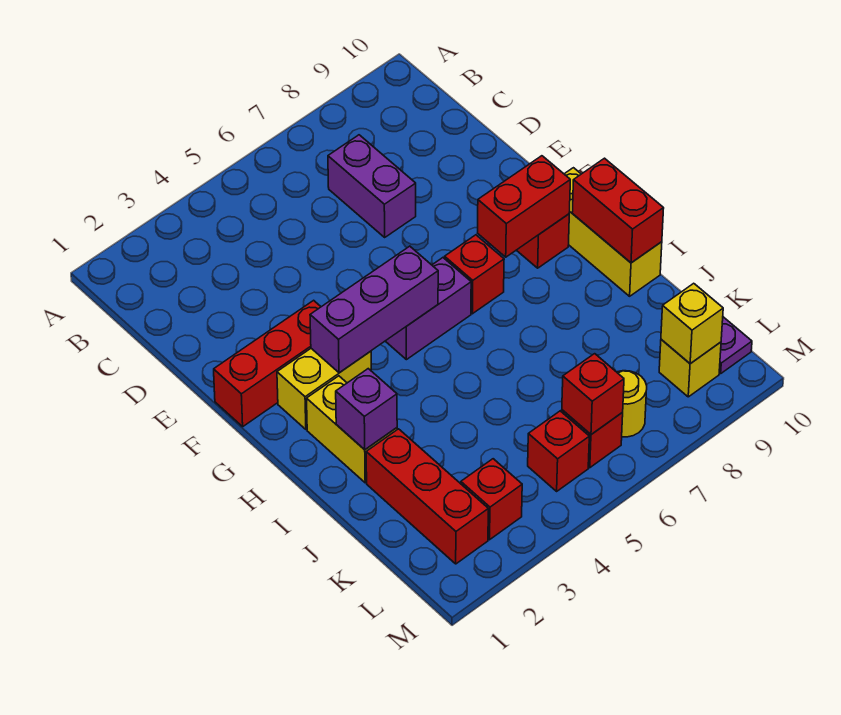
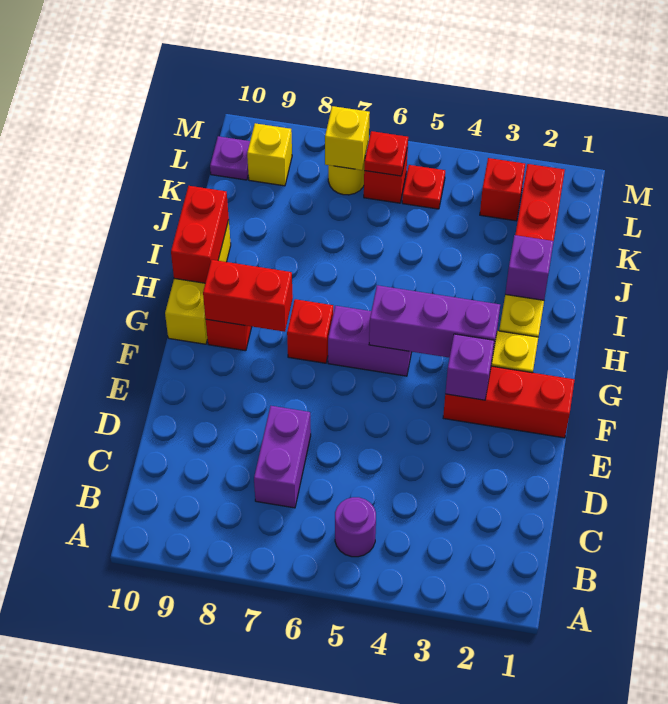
none -> purple 1x1 round brick [335,497,376,557]
none -> purple 1x1 brick [445,334,494,400]
red 1x1 brick [528,411,589,491] -> red 1x1 plate [402,165,445,209]
red 1x1 brick [562,354,624,434] -> red 1x1 plate [364,131,408,176]
yellow 1x1 brick [661,283,723,364] -> yellow 1x1 brick moved to [325,106,370,170]

